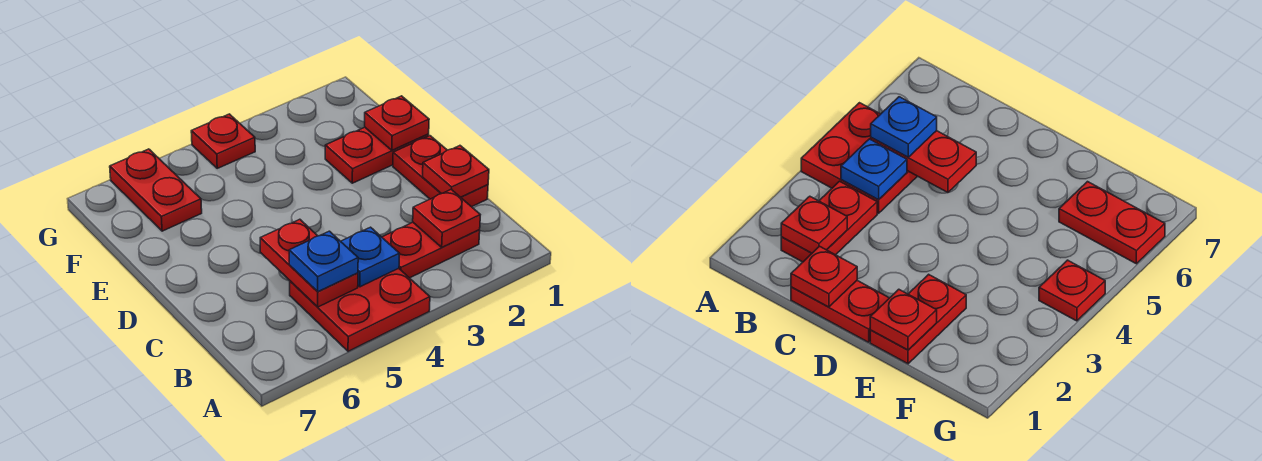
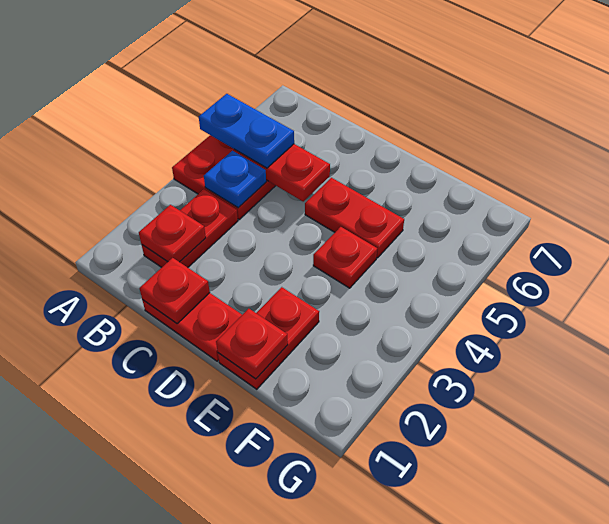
blue 1x1 plate [289,231,358,292] -> blue 1x2 plate [199,94,294,168]
red 1x2 plate [110,149,202,231] -> red 1x2 plate moved to [305,178,404,258]
red 1x1 plate [191,114,255,168] -> red 1x1 plate moved to [313,227,377,288]

